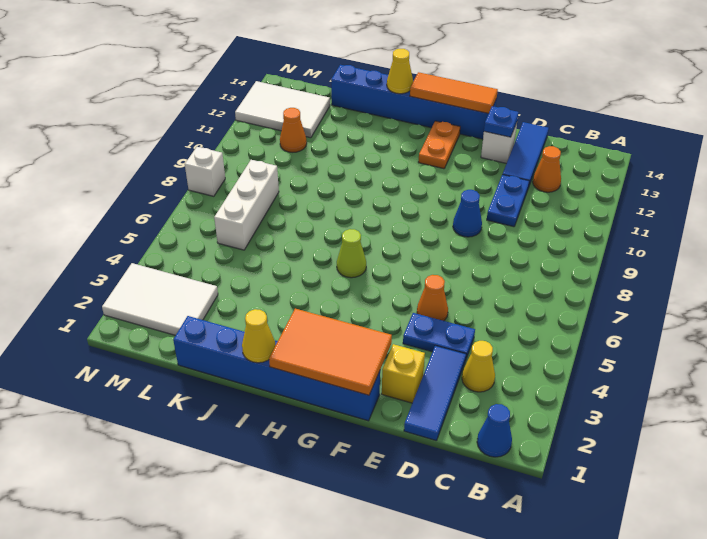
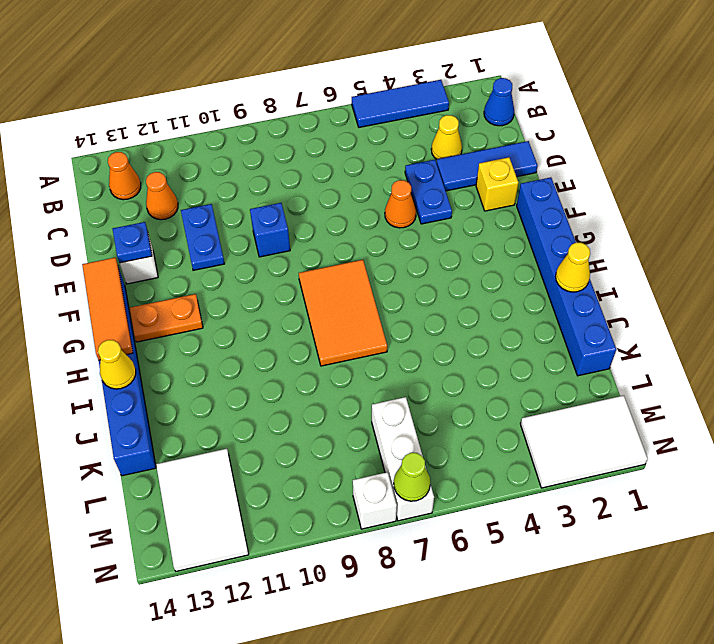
blue 1x2 plate [487,175,529,227] -> blue 1x2 plate turned to [181,204,225,270]
blue 1x3 tile [502,122,549,188] -> blue 1x3 tile moved to [352,80,449,127]
blue 1x1 cone [453,190,482,237] -> blue 1x1 brick [250,203,290,257]
orange 2x3 tile [269,309,392,395] -> orange 2x3 tile moved to [299,260,387,366]
lime 1x1 cone [337,229,366,278] -> lime 1x1 cone moved to [394,453,430,501]
white 2x3 tile [102,263,218,335] -> white 2x3 tile turned to [520,396,648,488]
white 1x3 brick [214,160,279,250] -> white 1x3 brick turned to [372,397,434,521]
orange 1x1 cone [280,108,307,152] -> orange 1x1 cone moved to [108,152,141,200]

